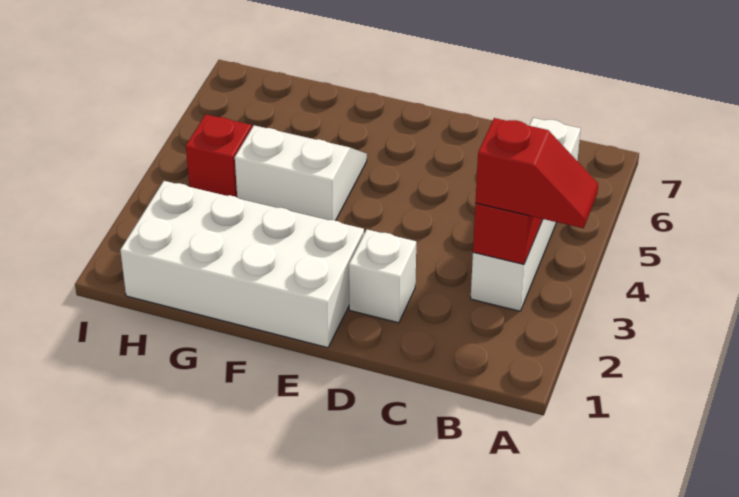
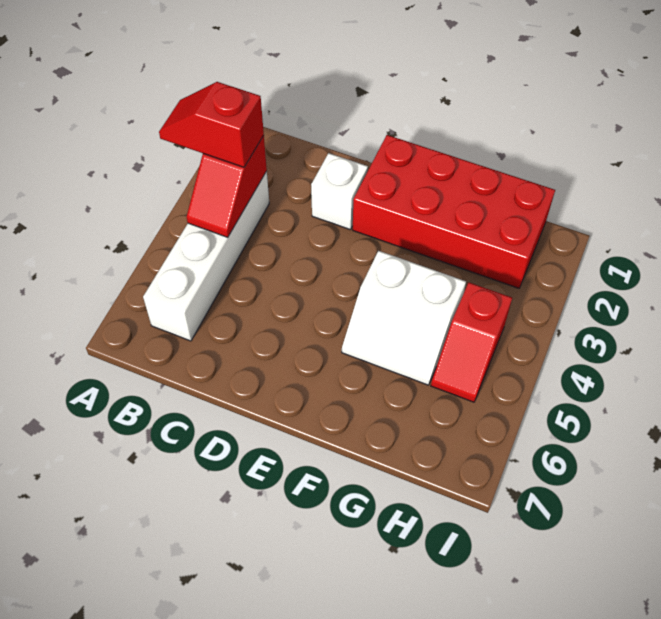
white 2x4 brick [120,181,364,348] -> red 2x4 brick [353,135,555,288]

